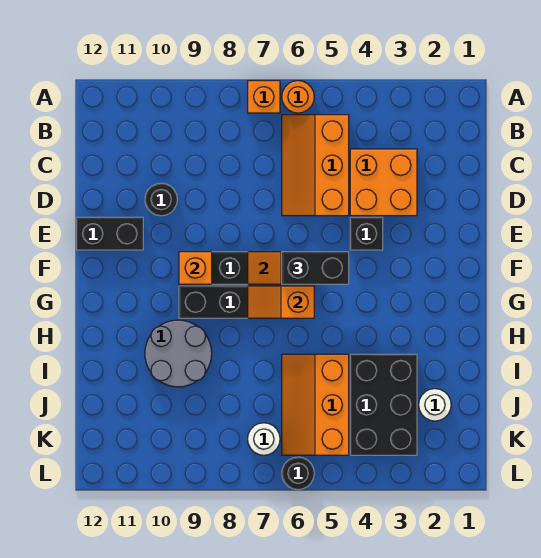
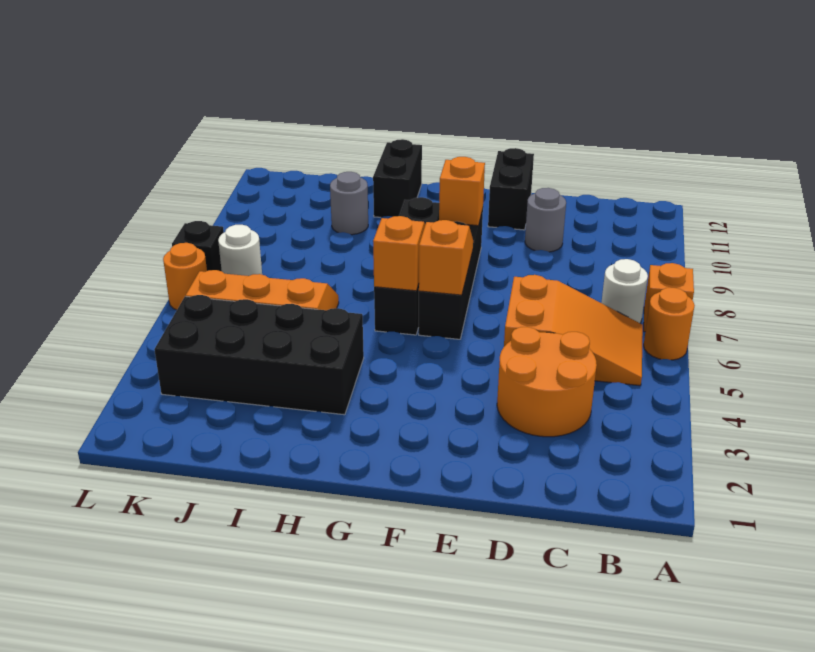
orange 2x3 slope [282,115,349,216] -> orange 2x3 slope turned to [504,275,643,386]
orange 2x2 brick [350,149,417,216] -> orange 2x2 round brick [497,327,597,437]
black 1x1 round brick [145,183,177,216] -> grey 1x1 round brick [525,188,566,252]
black 1x1 brick [350,217,383,250] -> black 1x1 brick moved to [172,221,224,271]
black 1x2 brick [282,252,349,284] -> black 1x2 brick moved to [373,139,422,217]
grey 2x2 round brick [145,320,212,387] -> grey 1x1 round brick [330,172,368,235]
black 2x3 brick [350,354,417,455] -> black 2x4 brick [154,295,364,415]
white 1x1 round brick [419,389,451,421] -> white 1x1 round brick moved to [601,259,648,323]
black 1x1 round brick [282,457,314,490] -> orange 1x1 round brick [163,243,207,310]

